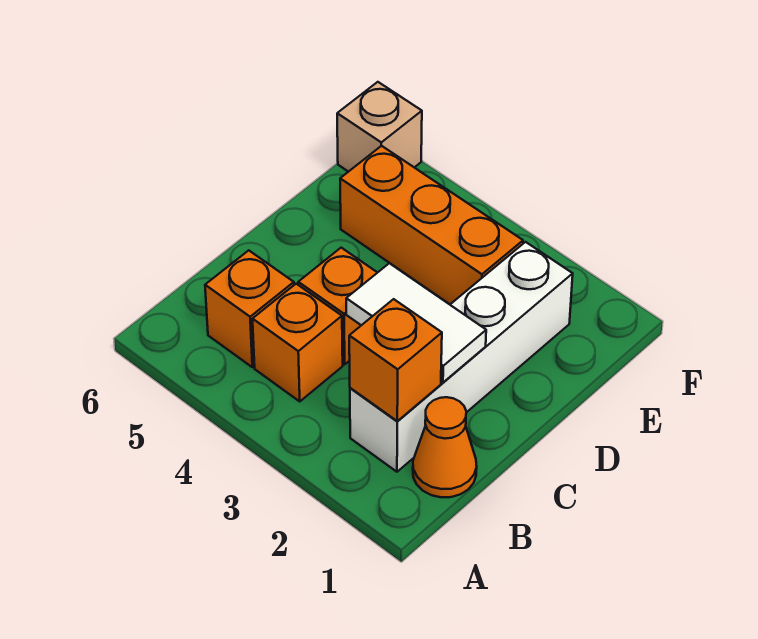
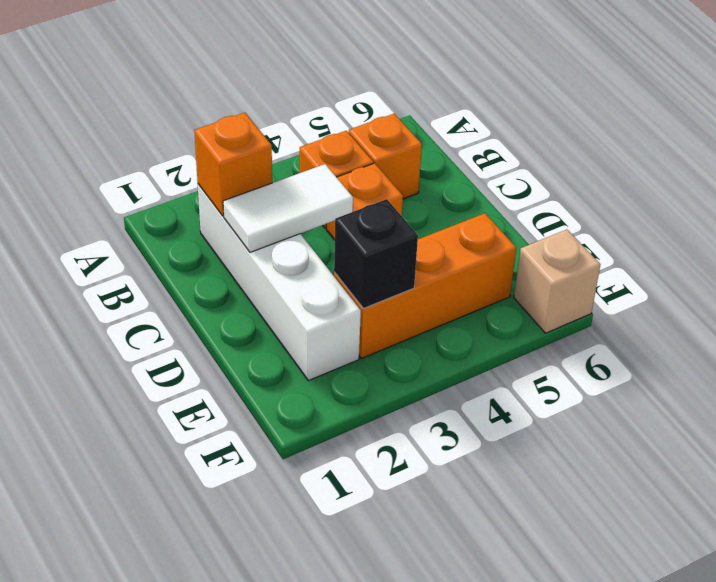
orange 1x1 cone [413,397,477,497] -> none
none -> black 1x1 brick [334,199,418,308]

